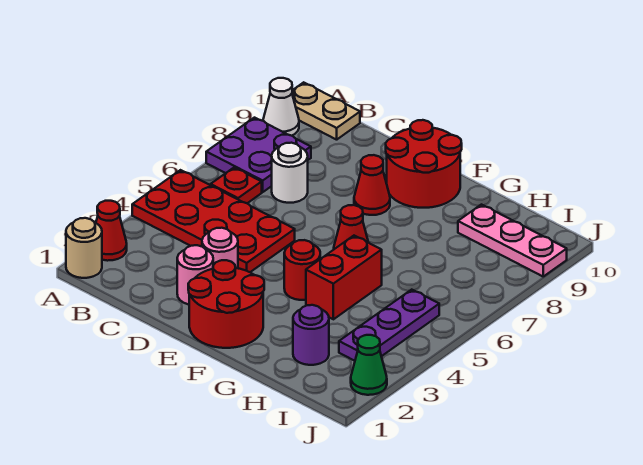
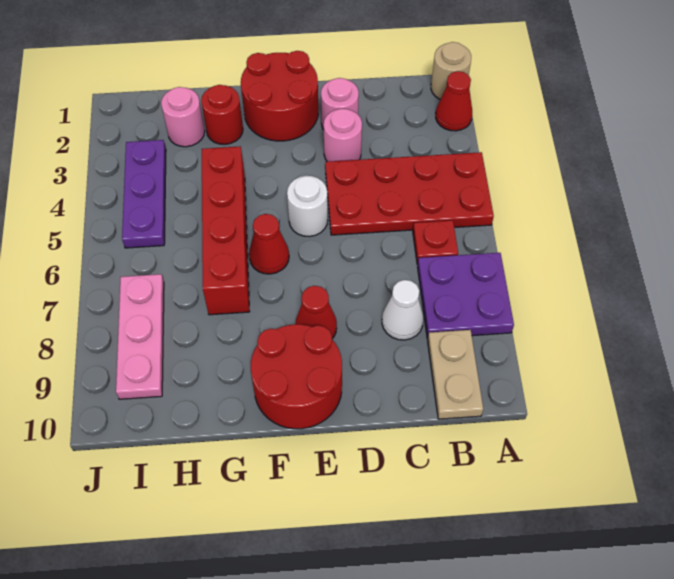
white 1x1 cone [263,78,299,136] -> white 1x1 cone moved to [382,280,423,340]
tan 1x2 plate [292,82,360,140] -> tan 1x2 plate turned to [428,330,483,419]
white 1x1 round brick [272,143,308,203] -> white 1x1 round brick moved to [287,176,328,236]
red 1x1 round brick [284,240,320,300] -> red 1x1 round brick moved to [201,85,243,144]
red 1x2 brick [306,236,382,319] -> red 1x4 brick [202,146,250,315]
purple 1x1 round brick [293,305,329,365] -> pink 1x1 round brick [161,87,205,147]
pink 1x3 plate [458,205,567,276] -> pink 1x3 plate turned to [116,274,164,399]
green 1x1 cone [351,335,387,395] -> none

